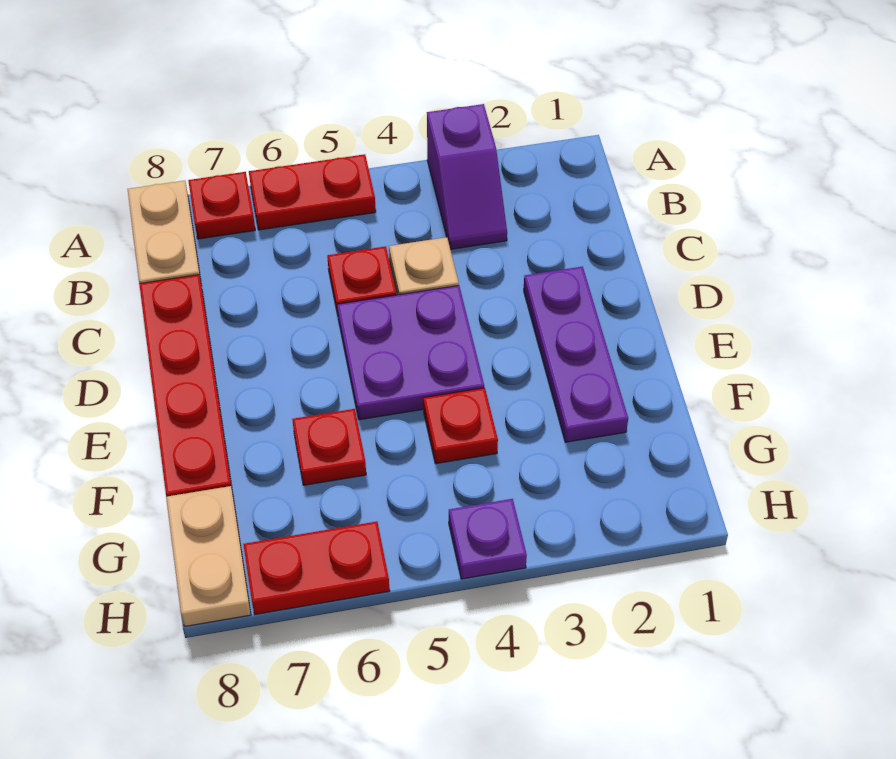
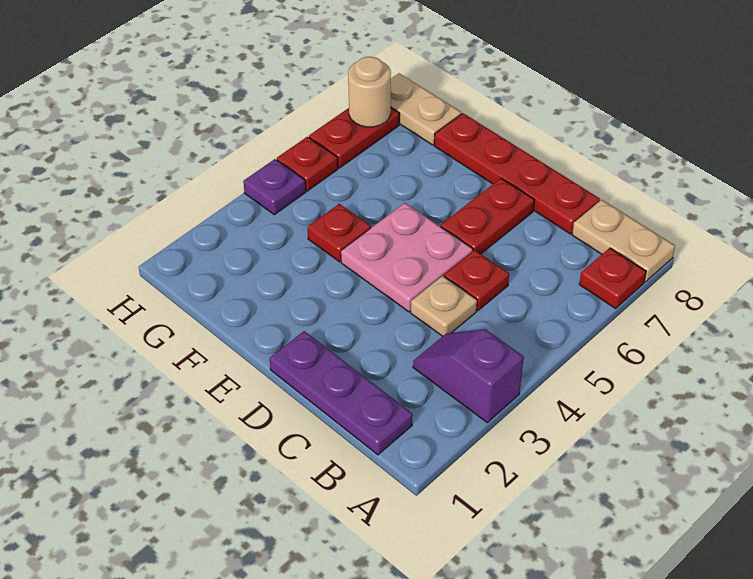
red 1x2 plate [249,154,376,230] -> red 1x2 plate moved to [441,178,534,254]
purple 1x3 plate [524,266,628,442] -> purple 1x3 plate moved to [270,331,413,455]
purple 2x2 plate [337,286,484,420] -> pink 2x2 plate [341,203,473,312]
red 1x1 plate [292,409,366,485] -> red 1x1 plate moved to [277,137,338,191]
none -> tan 1x1 round brick [348,57,391,127]

